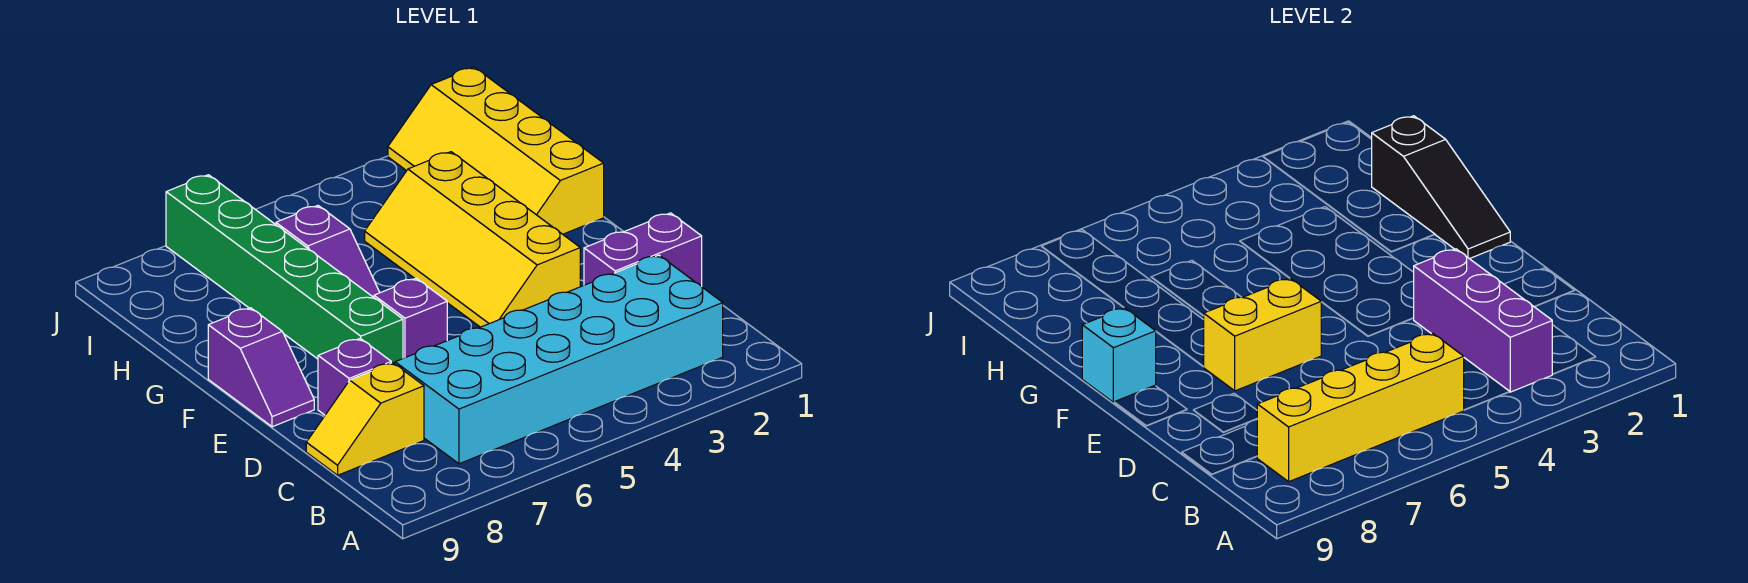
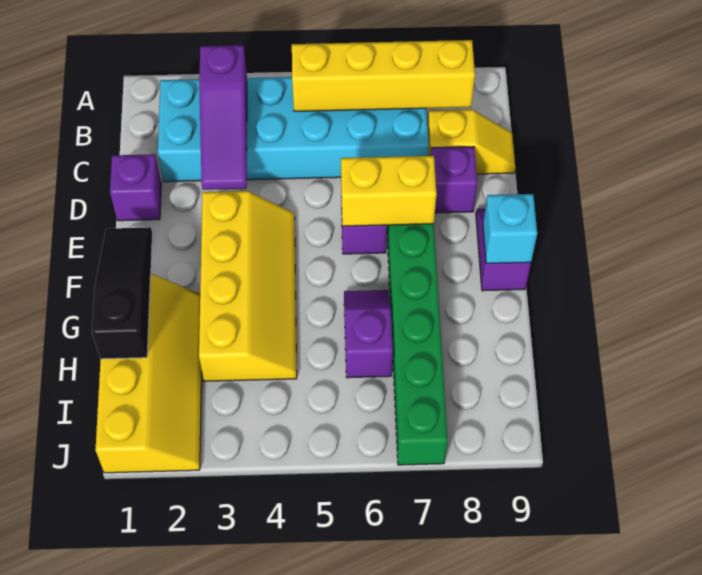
purple 1x3 brick [1414,249,1552,392] -> purple 1x3 slope [199,45,247,190]
purple 1x2 brick [584,213,702,286] -> purple 1x1 brick [110,154,161,221]

